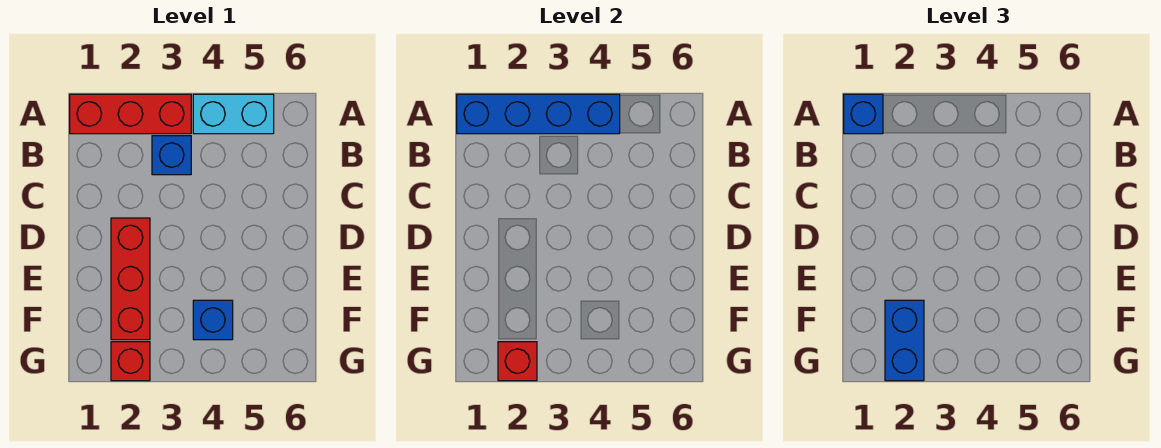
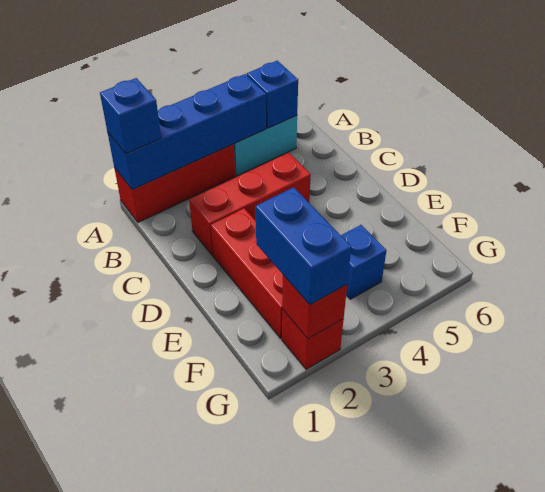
blue 1x1 brick [152,136,191,175] -> blue 1x1 brick moved to [247,61,298,128]
none -> red 1x3 brick [189,153,311,255]

